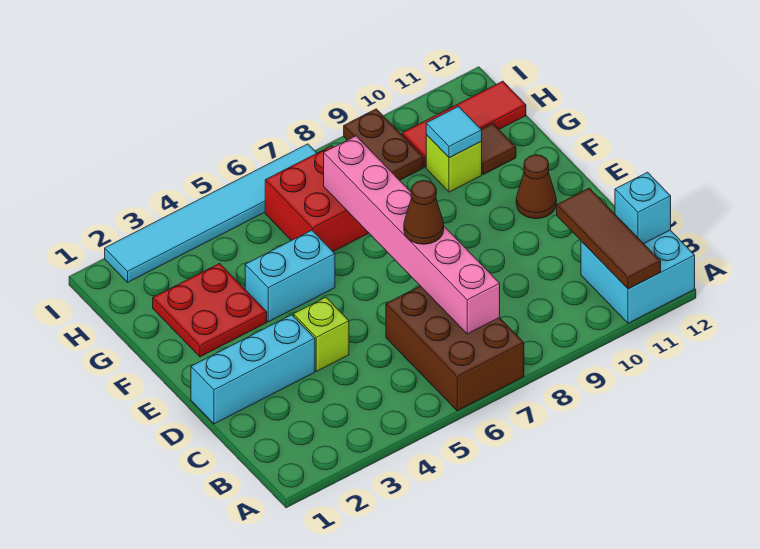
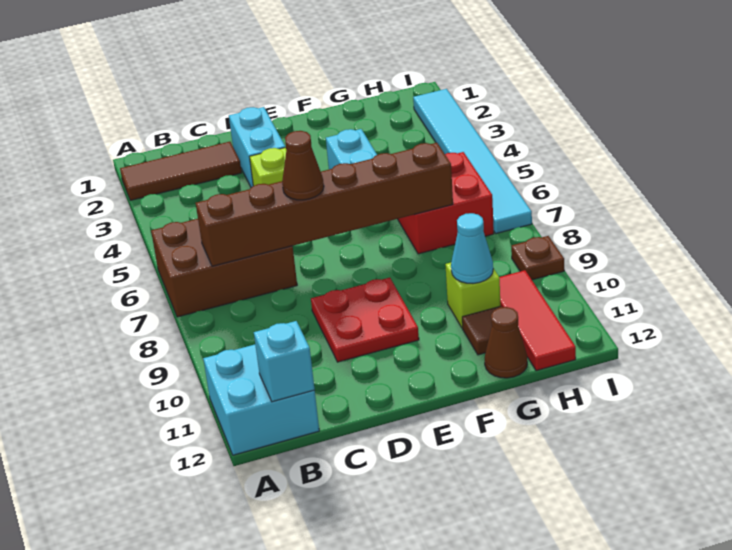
brown 1x3 tile [557,188,661,289] -> brown 1x3 tile moved to [120,142,242,200]
pink 1x6 brick [324,136,500,334] -> brown 1x6 brick [196,143,453,266]
cyan 1x3 brick [191,315,315,424] -> cyan 1x2 brick [229,107,285,187]
brown 1x1 cone [516,155,556,219] -> brown 1x1 cone moved to [485,307,527,378]
red 2x2 plate [153,264,267,357] -> red 2x2 plate moved to [311,278,419,362]
cyan 1x1 tile [426,106,482,158] -> cyan 1x1 cone [451,213,493,283]
brown 1x2 plate [344,109,423,180] -> brown 1x1 plate [511,236,564,280]

